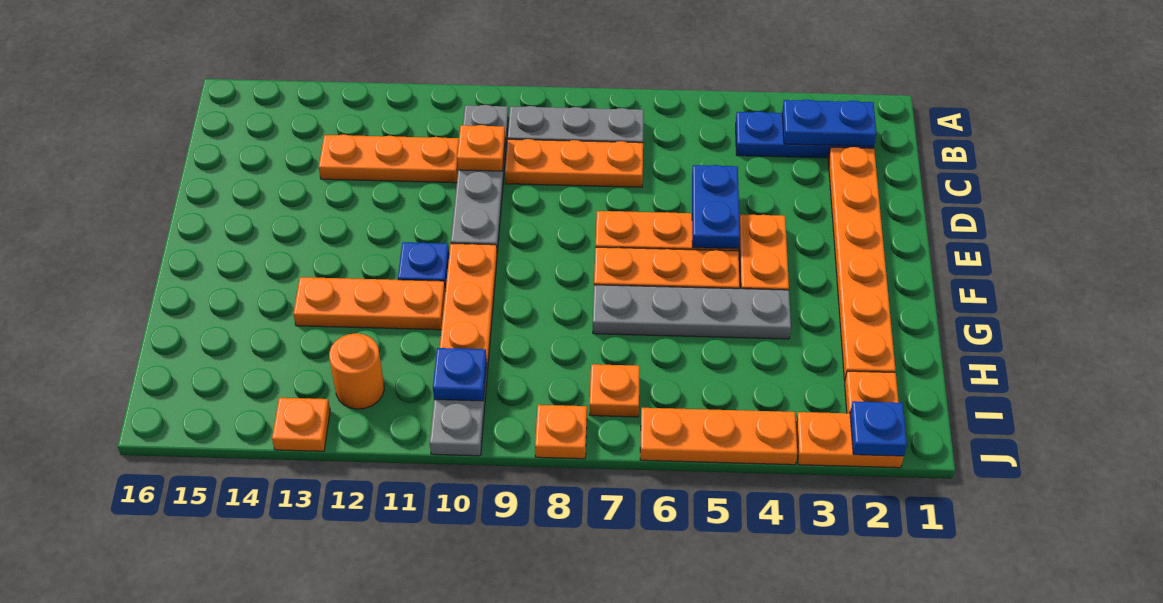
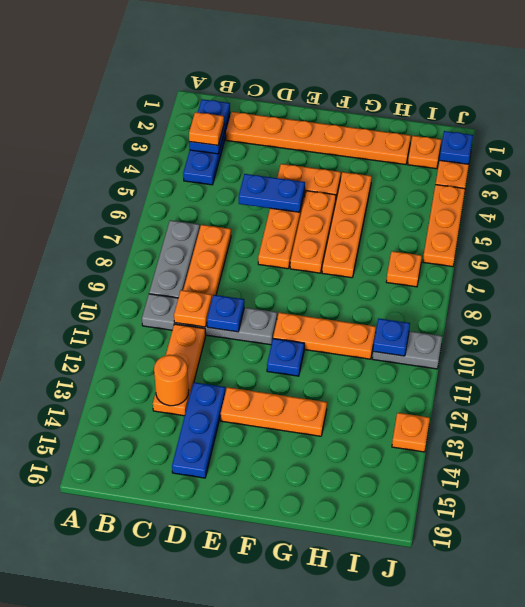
none -> blue 1x1 plate [207,295,244,332]
none -> blue 1x3 plate [172,382,225,478]
grey 1x4 plate [593,285,791,339] -> orange 1x4 plate [322,172,372,278]
orange 1x3 plate [293,277,445,330] -> orange 1x3 plate turned to [221,387,327,436]
orange 1x1 round brick [329,333,384,409] -> orange 1x1 round brick moved to [154,355,189,406]
orange 1x1 plate [535,405,587,459] -> orange 1x1 plate moved to [189,112,224,145]

